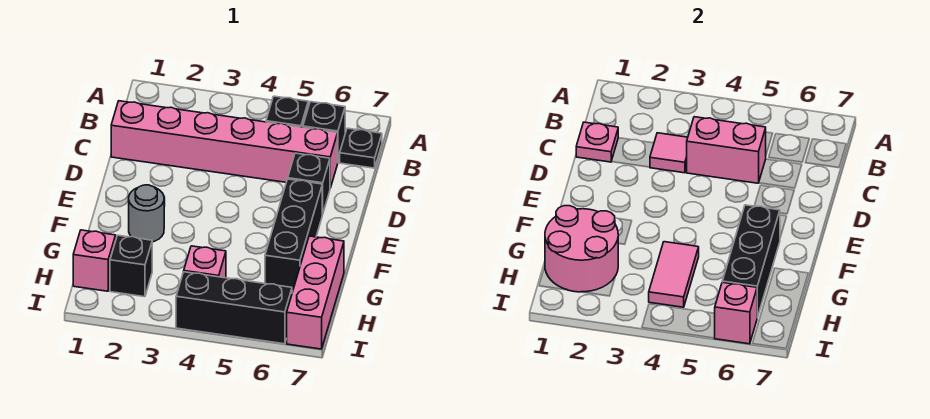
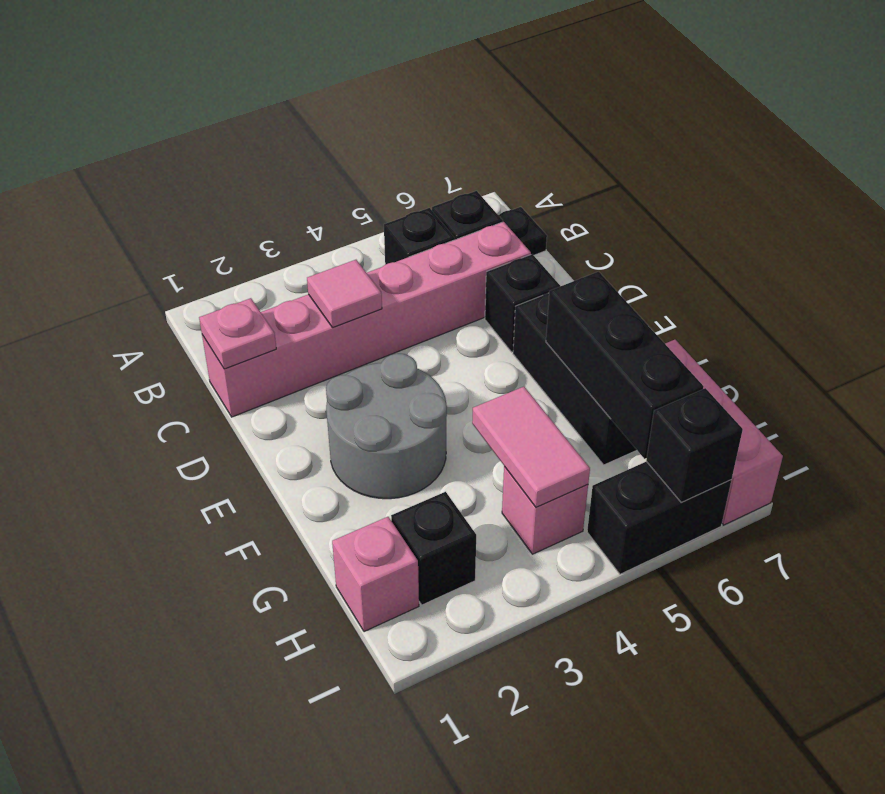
pink 1x2 brick [686,117,766,183] -> none
grey 1x1 round brick [129,185,164,242] -> grey 2x2 round brick [326,354,447,499]
pink 2x2 round brick [545,206,619,292] -> none
black 1x3 brick [176,272,292,344] -> black 1x2 brick [587,461,731,574]
pink 1x1 brick [715,282,757,344] -> black 1x1 brick [646,388,743,502]

